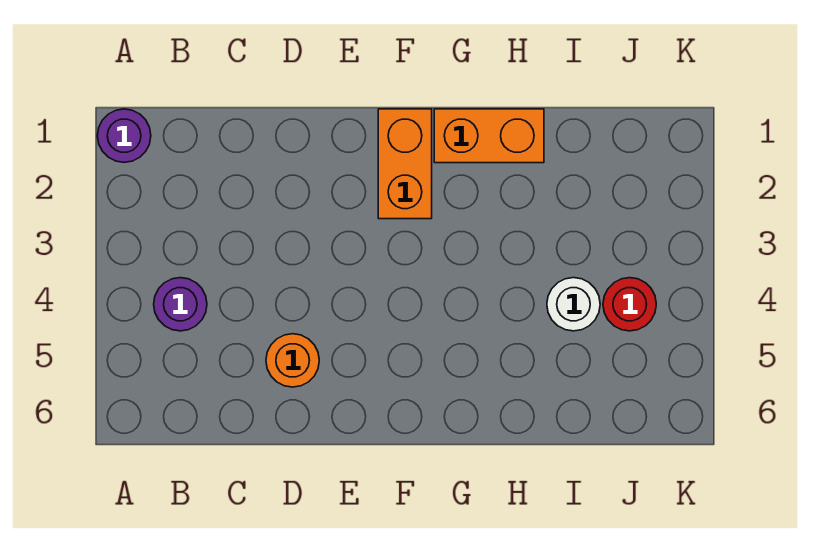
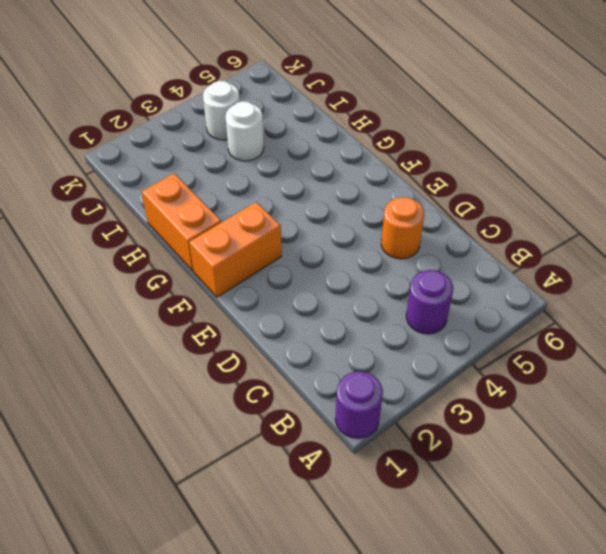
red 1x1 round brick [603,278,656,331] -> white 1x1 round brick [203,81,240,140]

